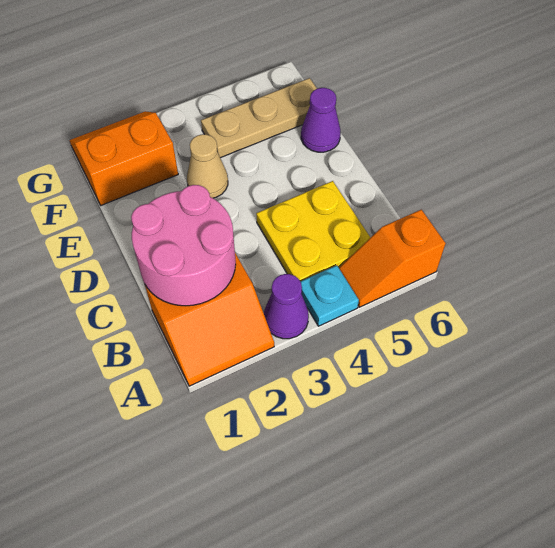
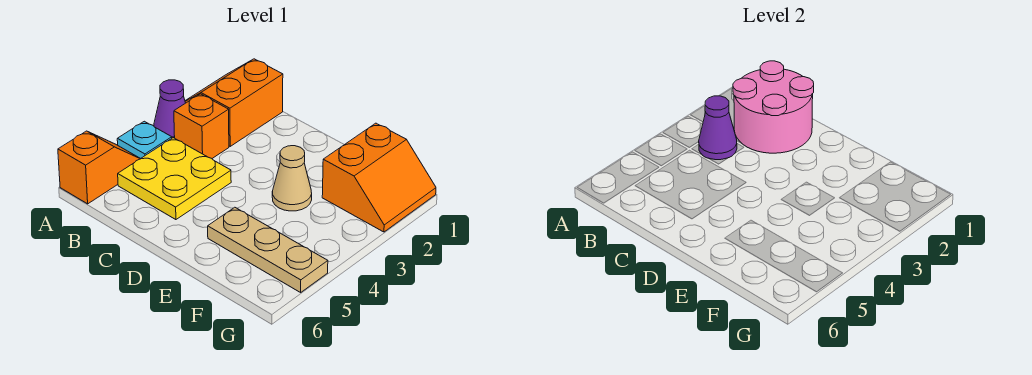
none -> orange 1x1 brick [174,94,229,158]
purple 1x1 cone [301,88,341,152] -> purple 1x1 cone moved to [699,96,737,160]
tan 1x3 plate [201,78,317,158] -> tan 1x3 plate turned to [208,207,328,292]

